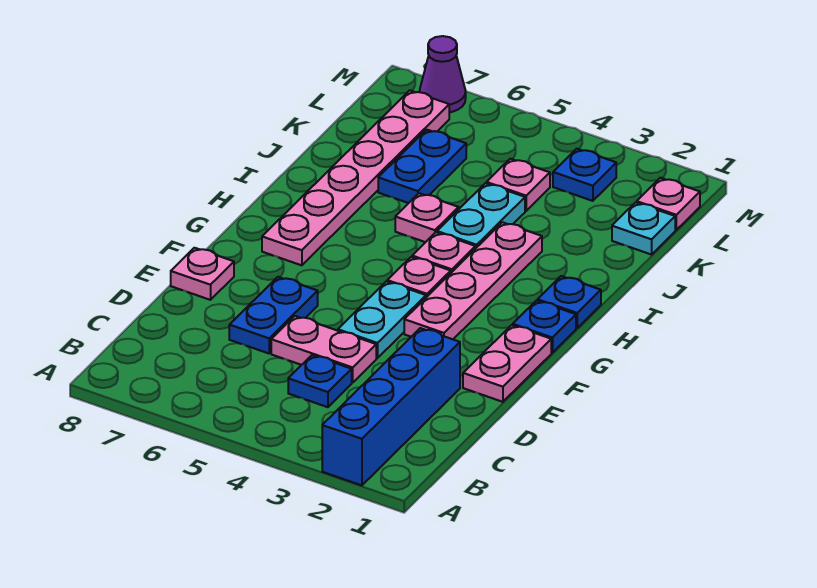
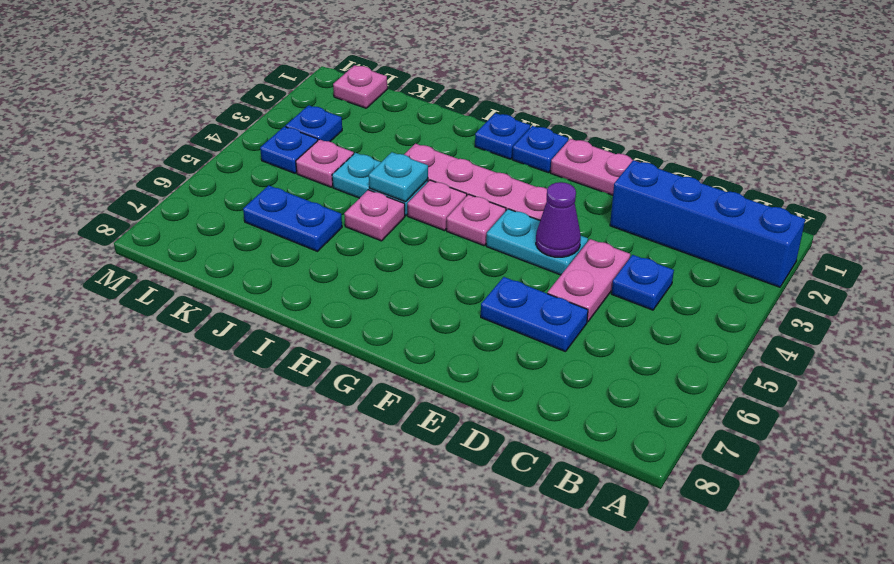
pink 1x1 plate [171,248,234,300] -> none
pink 1x6 plate [262,90,449,265] -> none
cyan 1x1 plate [612,202,675,255] -> cyan 1x1 plate moved to [369,152,428,202]
none -> blue 1x1 plate [260,127,318,173]
purple 1x1 cone [420,36,466,112] -> purple 1x1 cone moved to [536,182,581,257]

